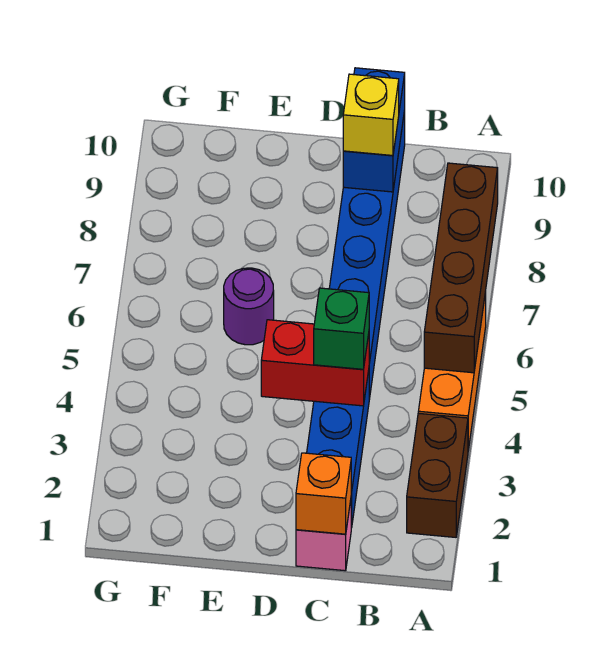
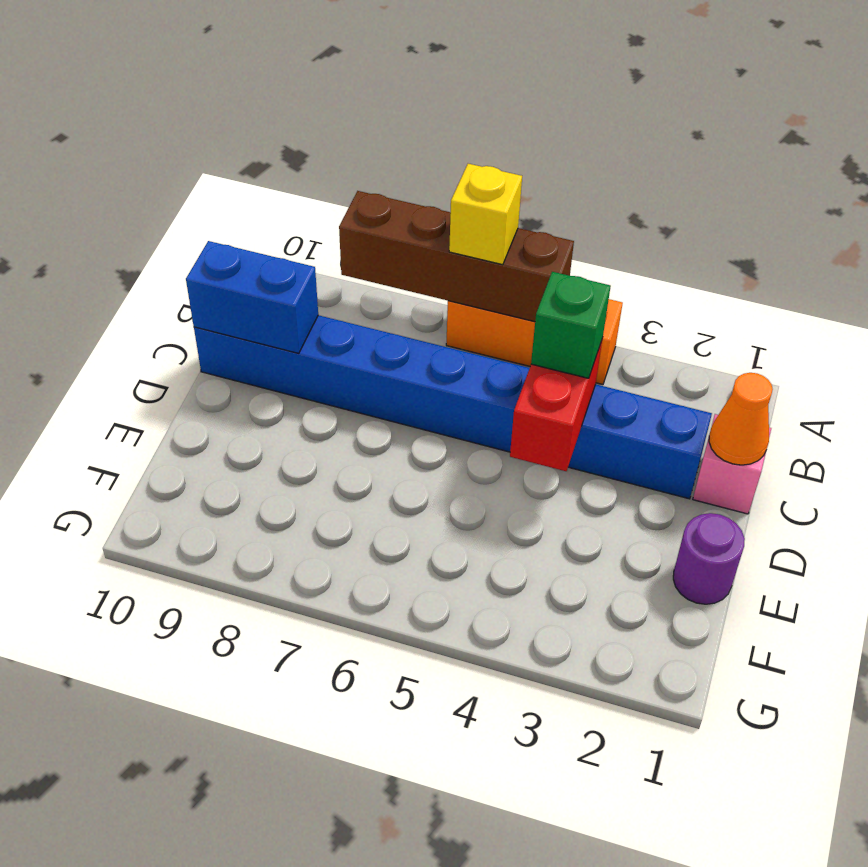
brown 1x2 brick [407,413,468,537] -> none
orange 1x1 brick [296,453,351,534] -> orange 1x1 cone [709,373,773,465]
yellow 1x1 brick [343,74,399,155] -> yellow 1x1 brick moved to [449,164,522,265]
purple 1x1 round brick [224,268,274,345] -> purple 1x1 round brick moved to [673,513,745,604]

